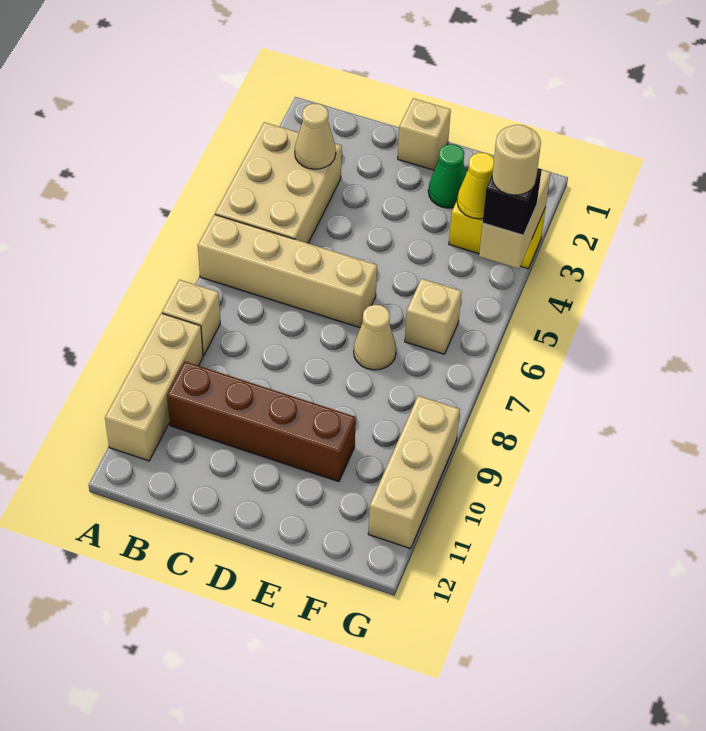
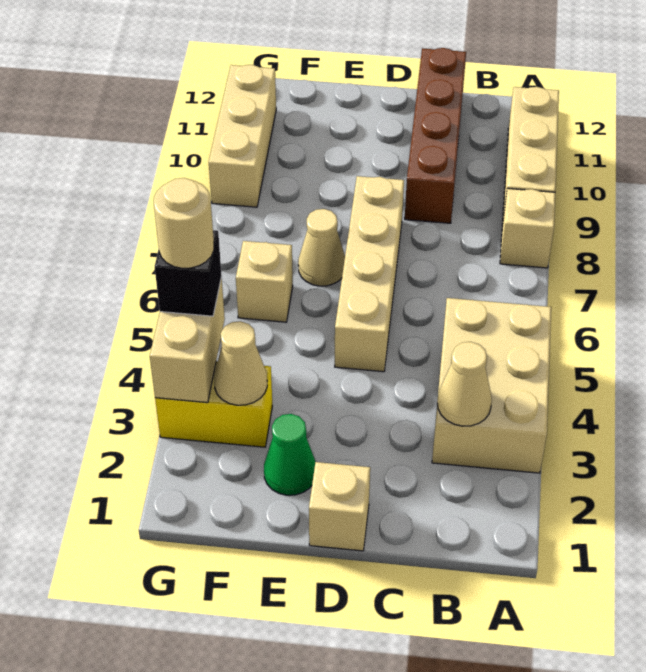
tan 1x4 brick [198,215,377,328] -> tan 1x4 brick turned to [335,176,404,372]
brown 1x4 brick [167,362,356,482] -> brown 1x4 brick turned to [405,48,466,223]
yellow 1x1 cone [457,153,494,219] -> tan 1x1 cone [214,321,267,405]

